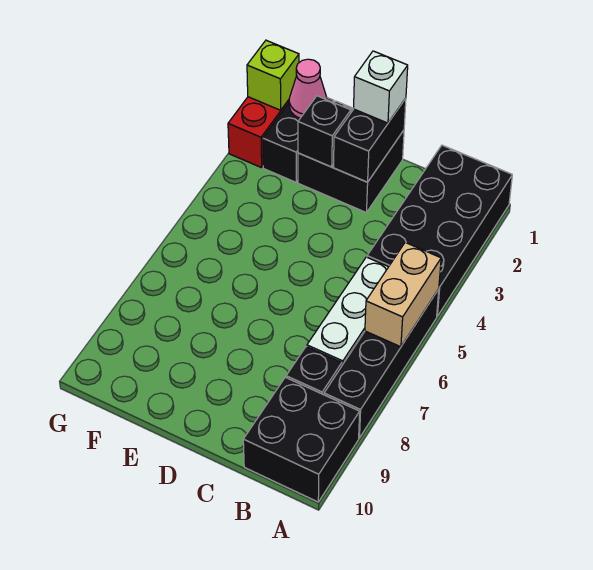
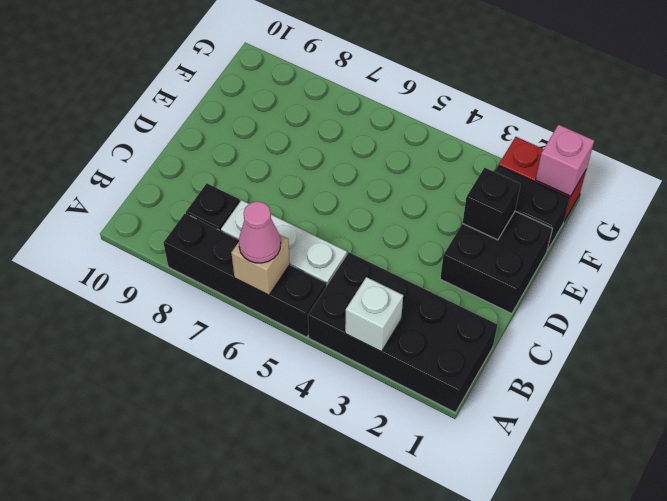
tan 1x2 brick [365,242,441,347] -> tan 1x1 brick [231,235,290,295]
black 2x2 brick [243,377,360,502] -> none
black 1x2 brick [334,98,406,182] -> none
white 1x1 brick [354,51,408,123] -> white 1x1 brick moved to [345,277,403,352]
pink 1x1 cone [289,59,327,118] -> pink 1x1 cone moved to [239,201,281,263]
lime 1x1 brick [247,40,299,110] -> pink 1x1 brick [536,125,594,196]

